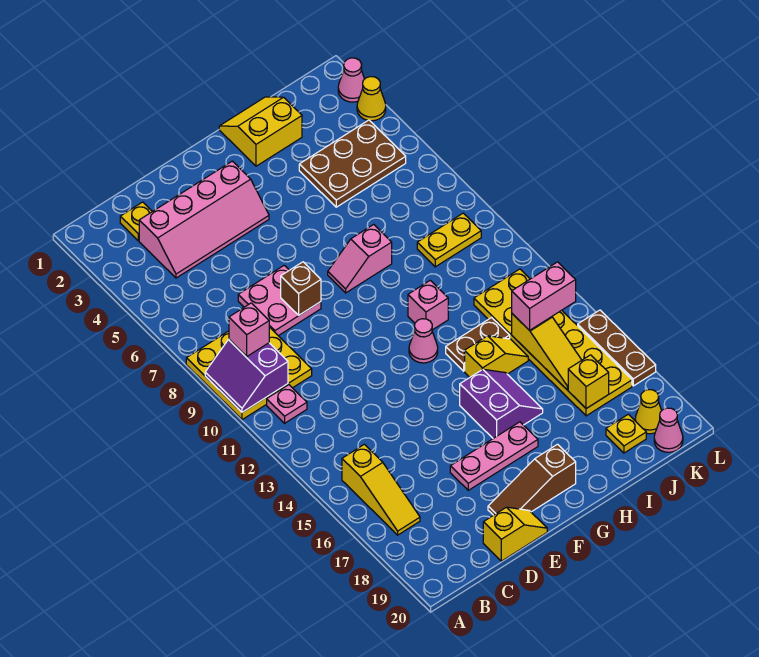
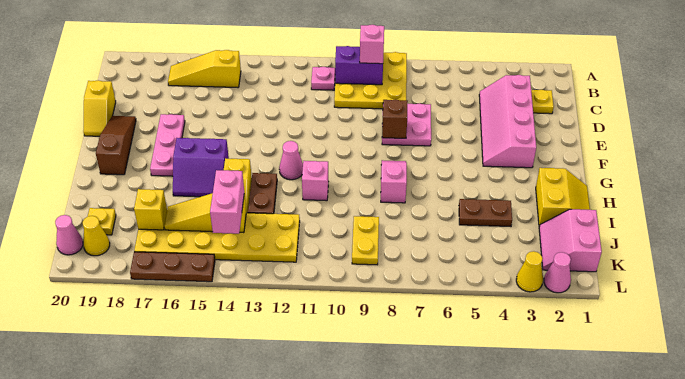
brown 2x3 plate [299,120,406,207] -> brown 1x2 plate [459,199,512,226]
none -> pink 2x2 slope [539,209,602,272]

